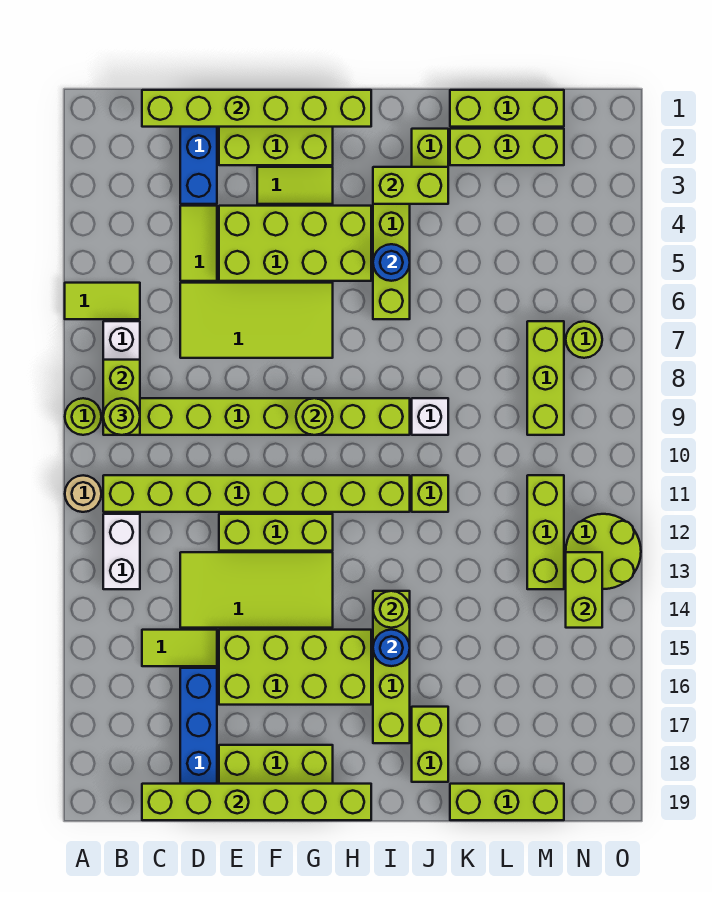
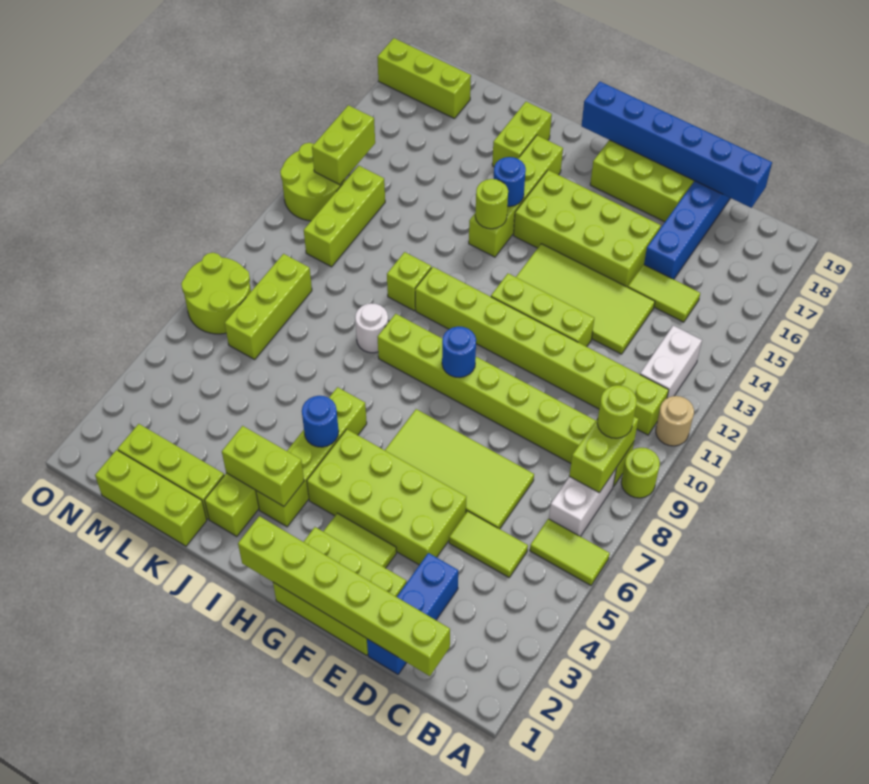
lime 1x6 brick [142,784,371,820] -> blue 1x6 brick [582,82,772,208]
lime 1x2 tile [180,206,217,281] -> lime 1x2 tile turned to [449,511,528,577]
lime 1x1 round brick [296,398,333,435] -> blue 1x1 round brick [442,326,476,378]
white 1x1 brick [412,398,448,435] -> white 1x1 round brick [355,303,388,353]
lime 1x3 brick [450,784,564,820] -> lime 1x3 brick moved to [377,38,471,119]
lime 1x1 round brick [566,321,602,358] -> lime 2x2 round brick [181,253,251,334]

